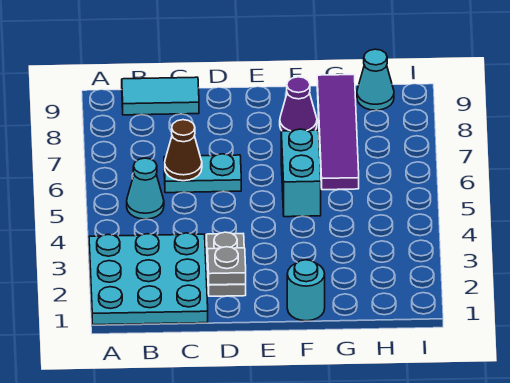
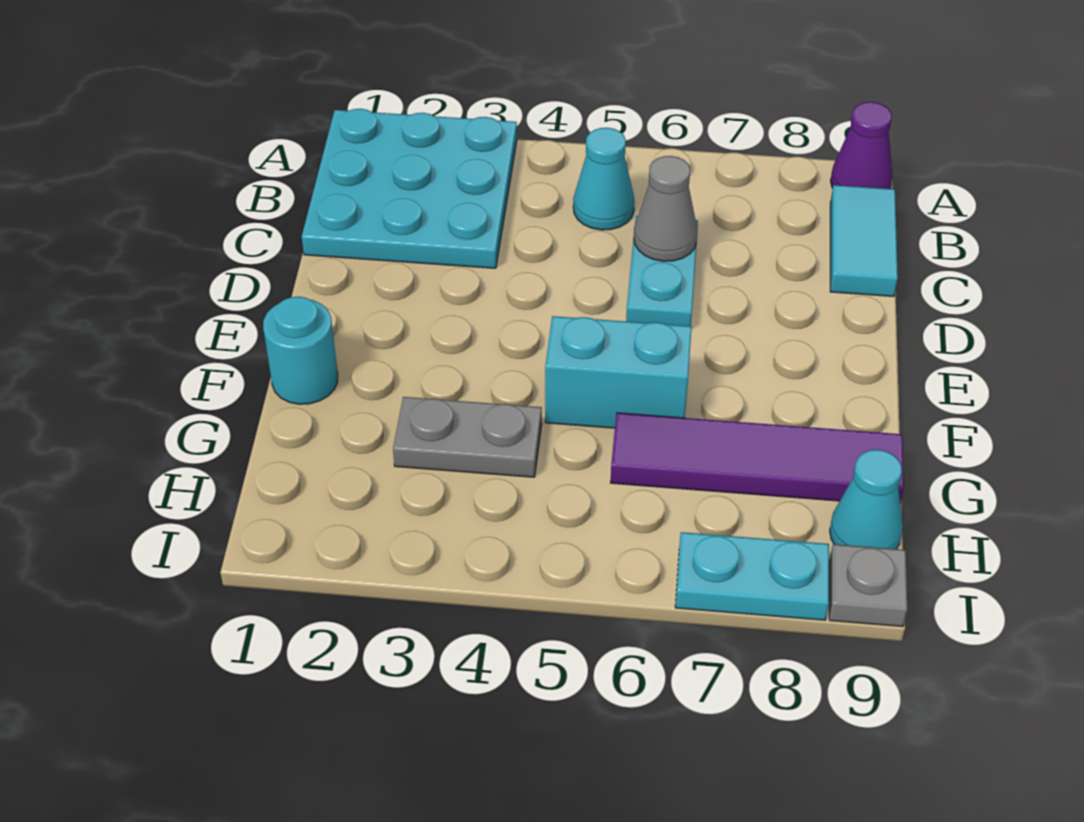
brown 1x1 cone [165,120,202,181] -> grey 1x1 cone [634,156,698,261]
grey 1x2 plate [206,232,246,296] -> grey 1x2 plate moved to [393,397,542,477]
grey 1x1 plate [208,247,246,285] -> grey 1x1 plate moved to [829,544,907,627]
purple 1x1 cone [280,77,317,131] -> purple 1x1 cone moved to [831,102,893,189]
none -> cyan 1x2 plate [675,532,829,620]

